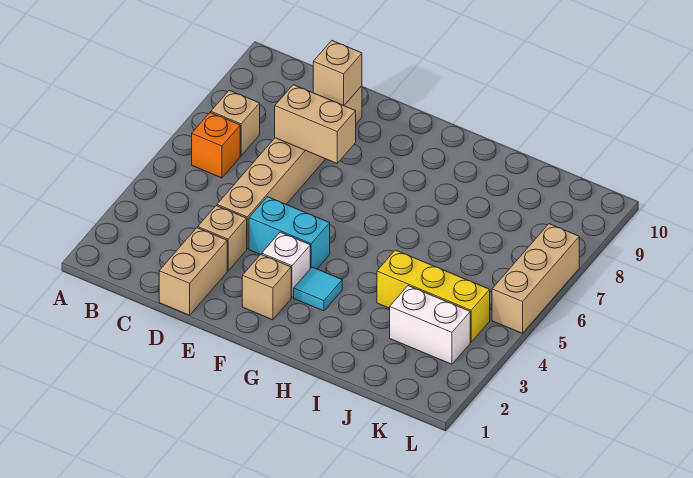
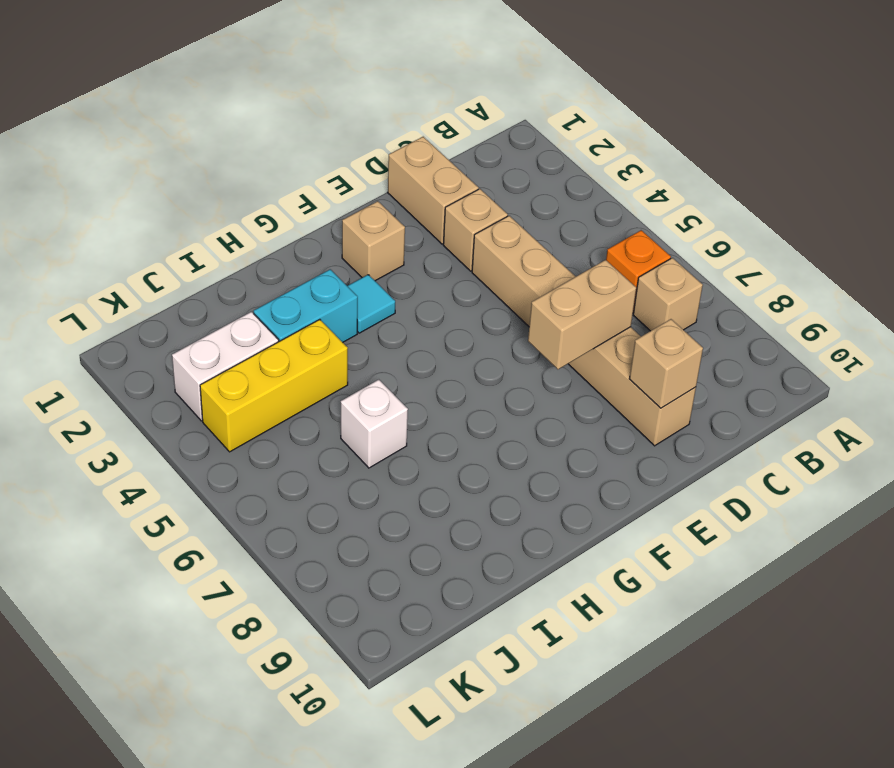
cyan 1x2 brick [249,197,330,269] -> cyan 1x2 brick moved to [254,269,358,342]
white 1x1 brick [262,232,310,298] -> white 1x1 brick moved to [341,380,408,468]
tan 1x3 brick [492,224,579,333] -> none

